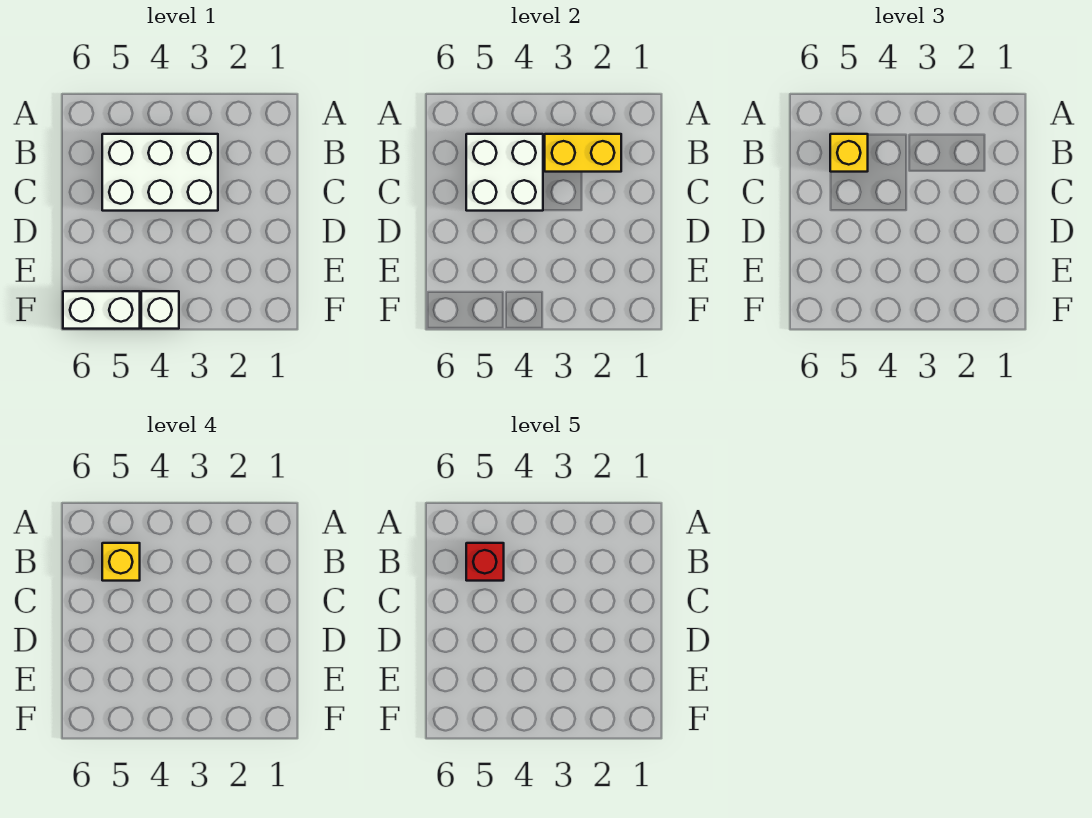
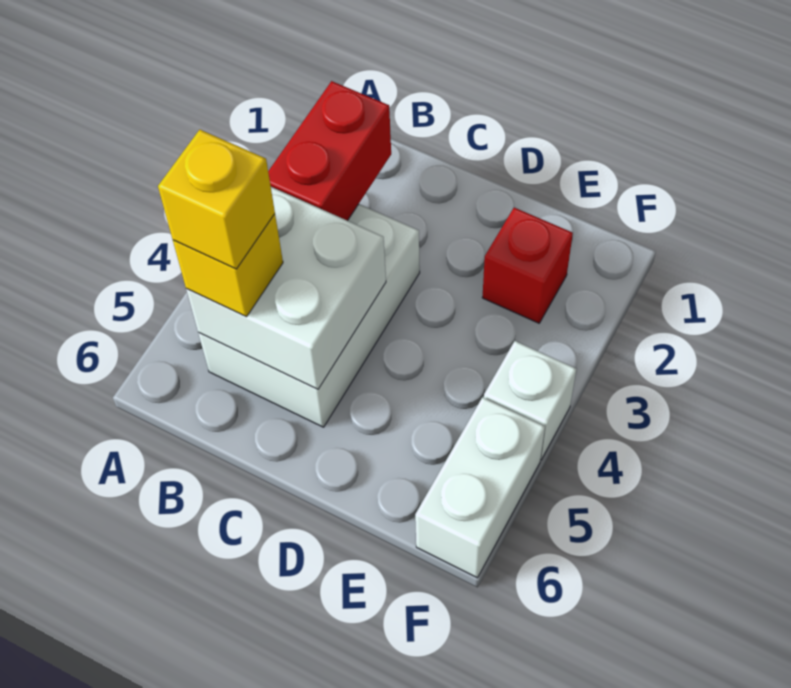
yellow 1x2 brick [545,134,621,172] -> red 1x2 brick [268,81,391,221]
red 1x1 brick [466,543,504,581] -> red 1x1 brick moved to [482,208,573,323]

